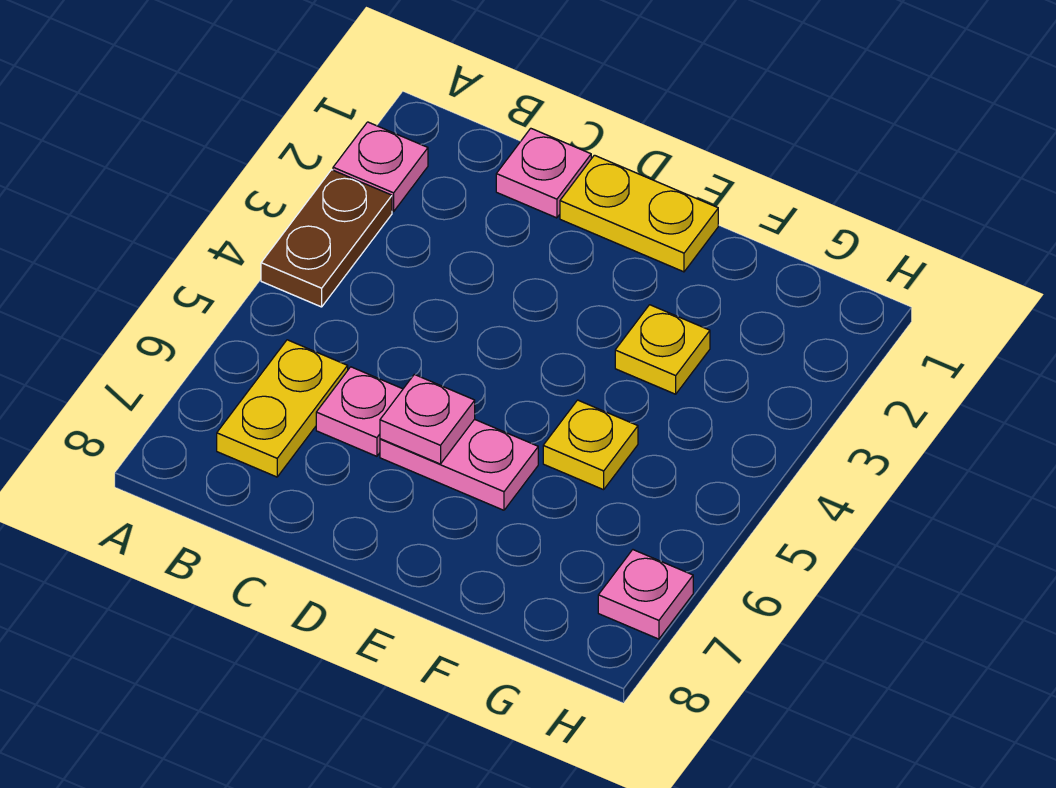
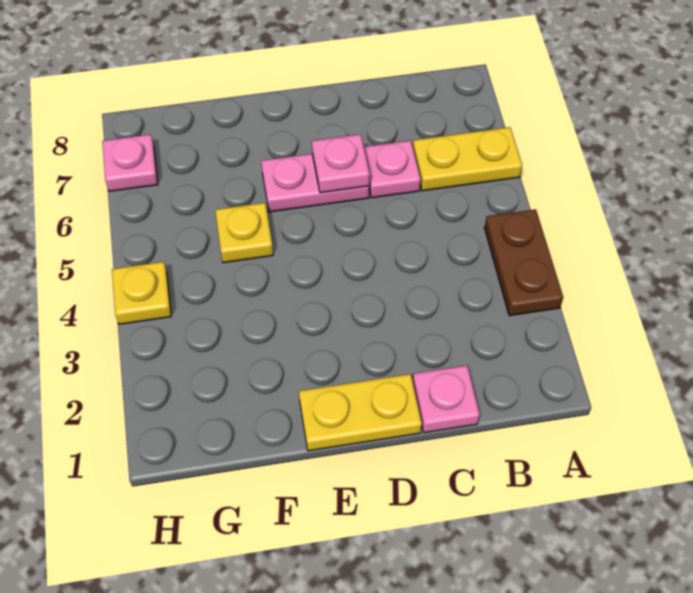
pink 1x1 plate [333,122,428,211] -> none
yellow 1x2 plate [217,340,348,477] -> yellow 1x2 plate turned to [413,127,522,191]
yellow 1x1 plate [615,305,710,394] -> yellow 1x1 plate moved to [112,262,171,324]

